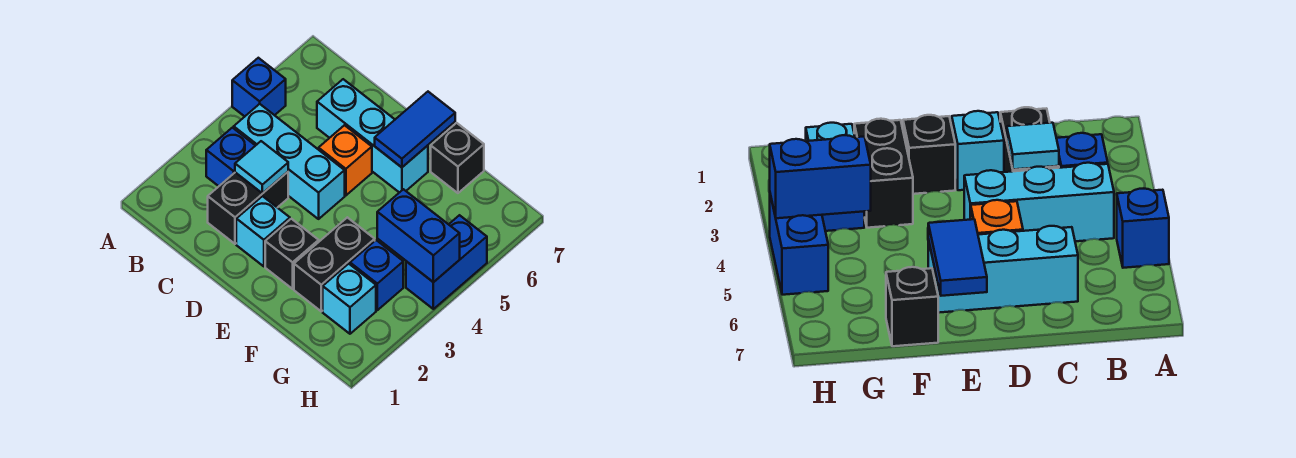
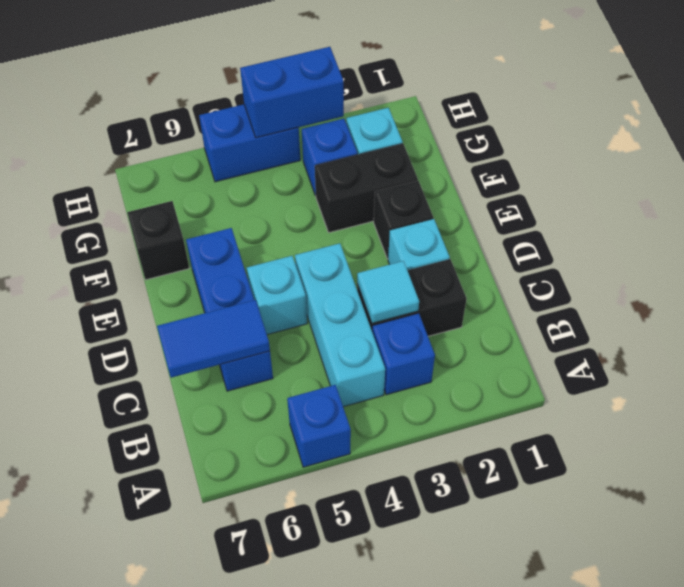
cyan 1x3 brick [317,79,428,193] -> blue 1x3 brick [186,228,273,391]
orange 1x1 brick [318,125,372,196] -> cyan 1x1 brick [247,256,307,335]
blue 1x2 tile [375,92,455,167] -> blue 1x2 tile moved to [157,300,270,378]
blue 1x2 brick [377,189,460,282] -> blue 1x2 brick turned to [240,47,344,138]

